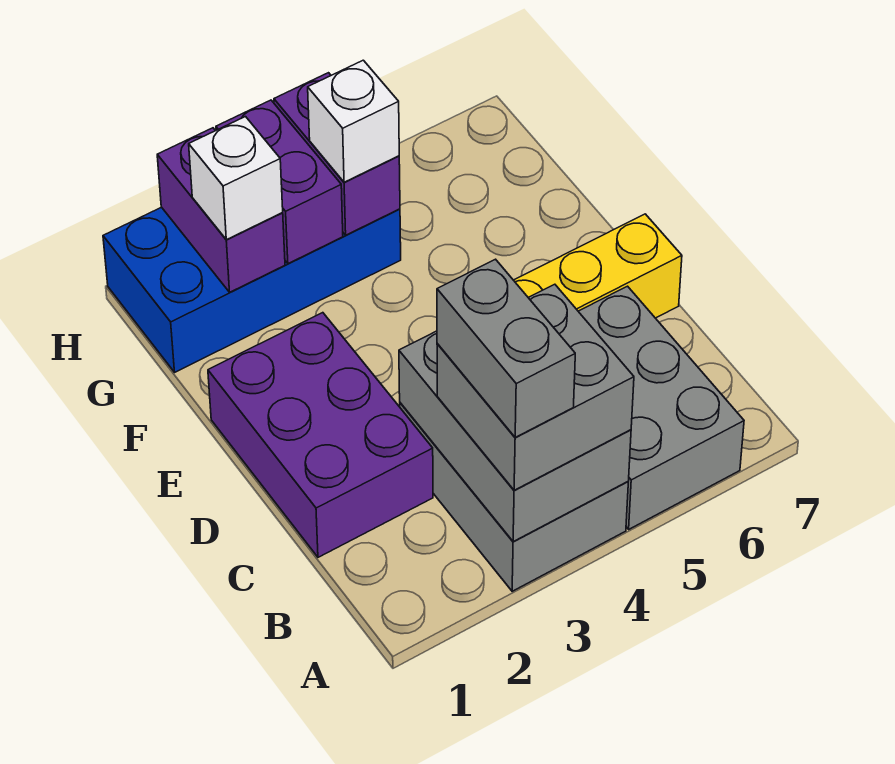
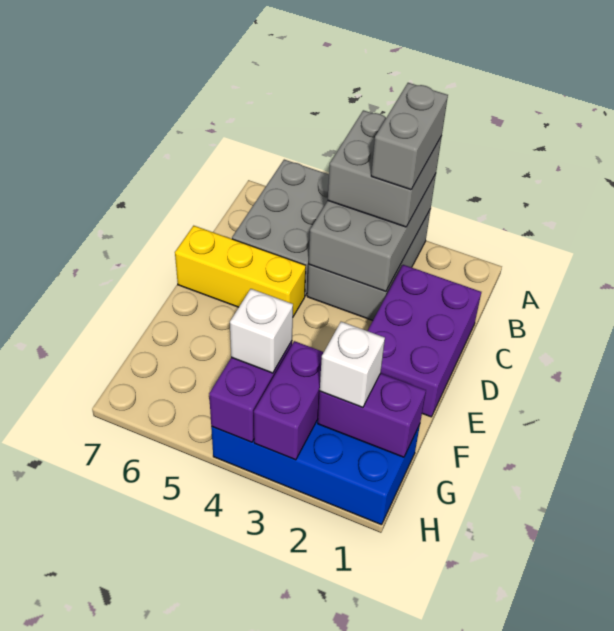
purple 1x2 brick [157,128,285,292] -> purple 1x2 brick turned to [318,373,426,457]

